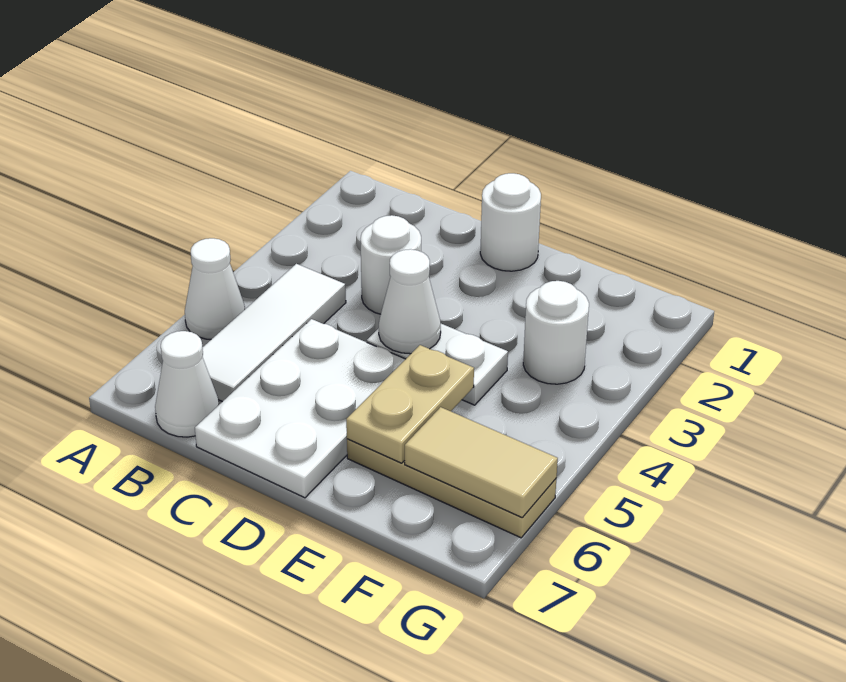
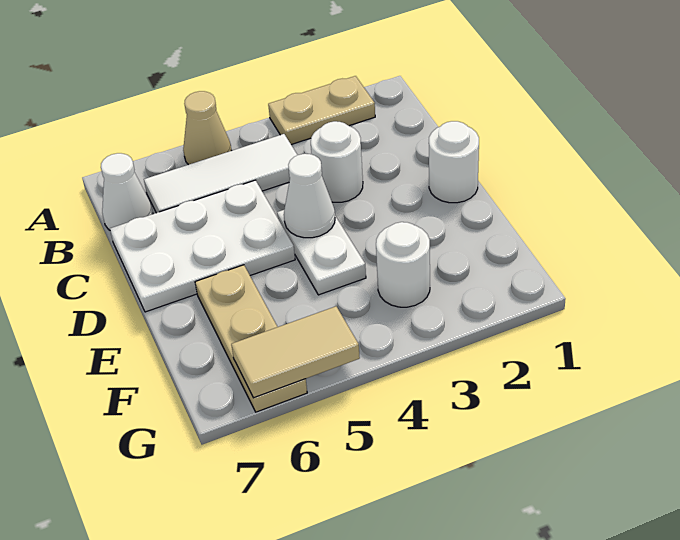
white 1x1 cone [185,238,245,339] -> tan 1x1 cone [183,91,232,165]
tan 1x2 plate [346,345,474,463] -> tan 1x2 plate moved to [268,76,375,145]
tan 1x2 tile [405,407,558,518] -> tan 1x2 tile turned to [231,306,360,398]

